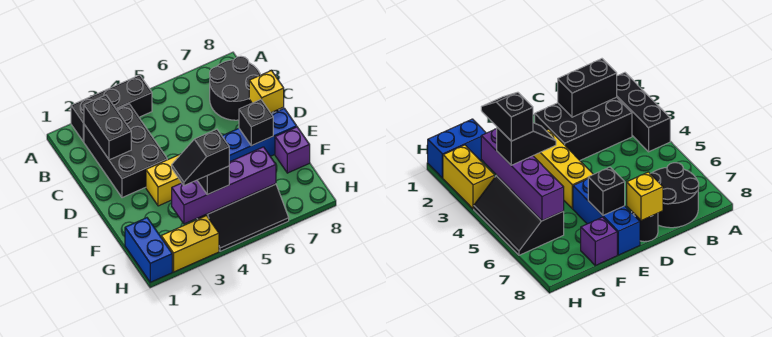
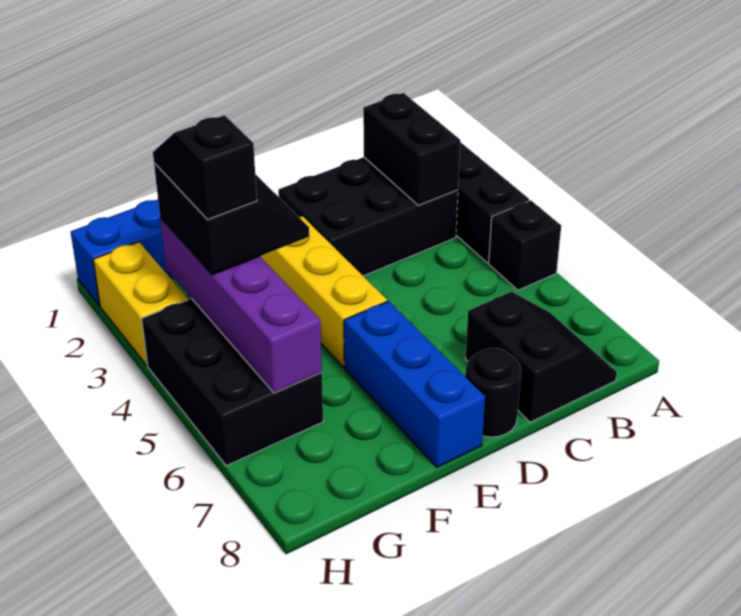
black 1x2 brick [84,95,131,160] -> black 1x2 brick turned to [363,93,460,205]
black 2x2 round brick [210,56,260,120] -> black 2x2 slope [465,292,617,422]
yellow 1x1 brick [249,71,284,113] -> none
black 1x1 brick [239,100,273,146] -> black 1x1 brick moved to [489,201,561,290]
black 1x2 slope [197,166,229,195] -> black 2x2 slope [154,163,309,275]
purple 1x1 brick [275,127,310,173] -> none
black 2x3 slope [197,184,289,251] -> black 2x3 brick [142,298,323,466]

